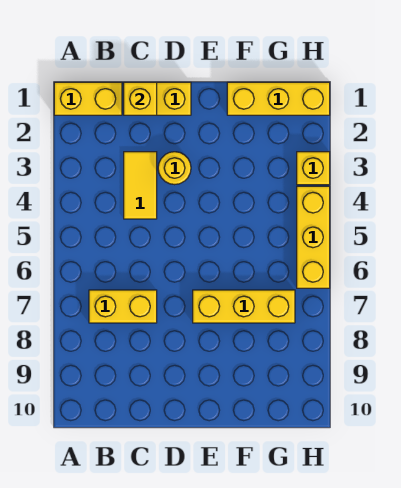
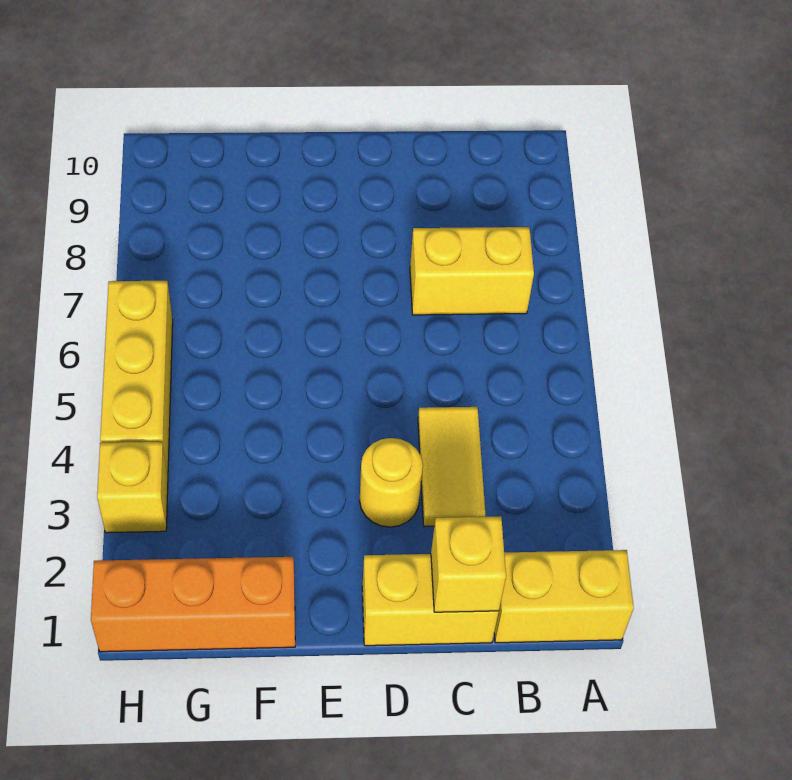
yellow 1x3 brick [193,290,295,323] -> none
yellow 1x3 brick [227,82,330,115] -> orange 1x3 brick [91,557,295,652]

